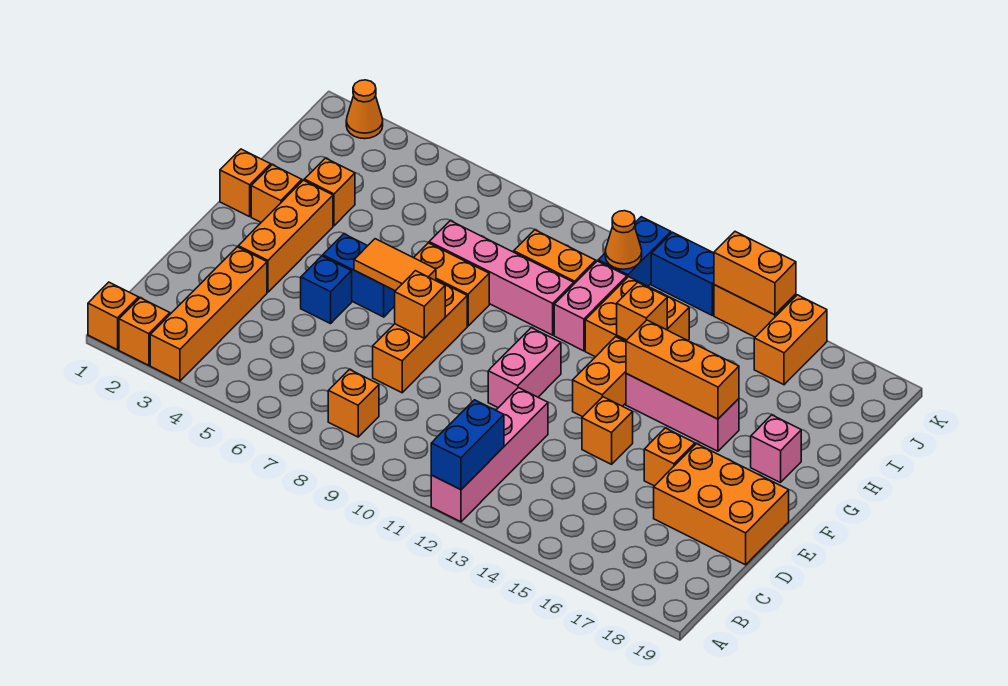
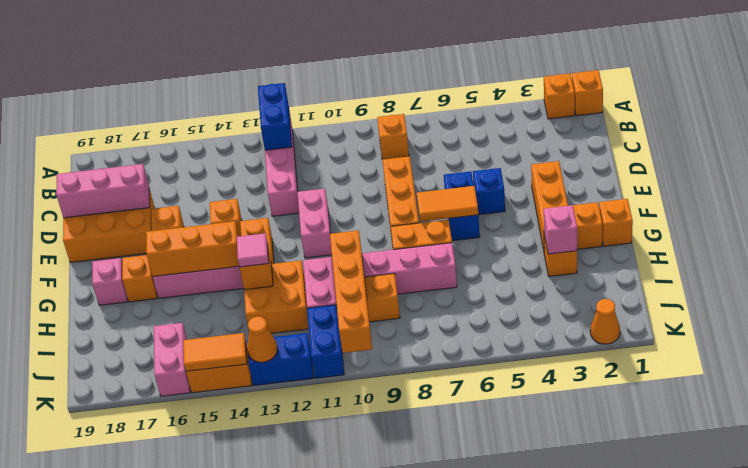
orange 1x4 brick [150,247,267,381] -> orange 1x4 brick moved to [330,230,372,353]
none -> pink 1x3 brick [56,164,150,218]
orange 1x1 brick [395,271,445,338] -> orange 1x1 brick moved to [122,255,157,302]
blue 1x2 brick [323,234,395,317] -> blue 1x2 brick turned to [444,171,480,241]
none -> pink 1x1 brick [544,205,577,254]
none -> pink 1x1 tile [237,233,269,267]
orange 1x1 cone [605,211,642,269] -> orange 1x1 cone moved to [247,316,277,362]
orange 1x2 brick [754,295,827,385] -> pink 1x2 brick [154,323,190,396]
orange 1x2 brick [714,232,796,315] -> orange 1x2 tile [183,333,247,371]

